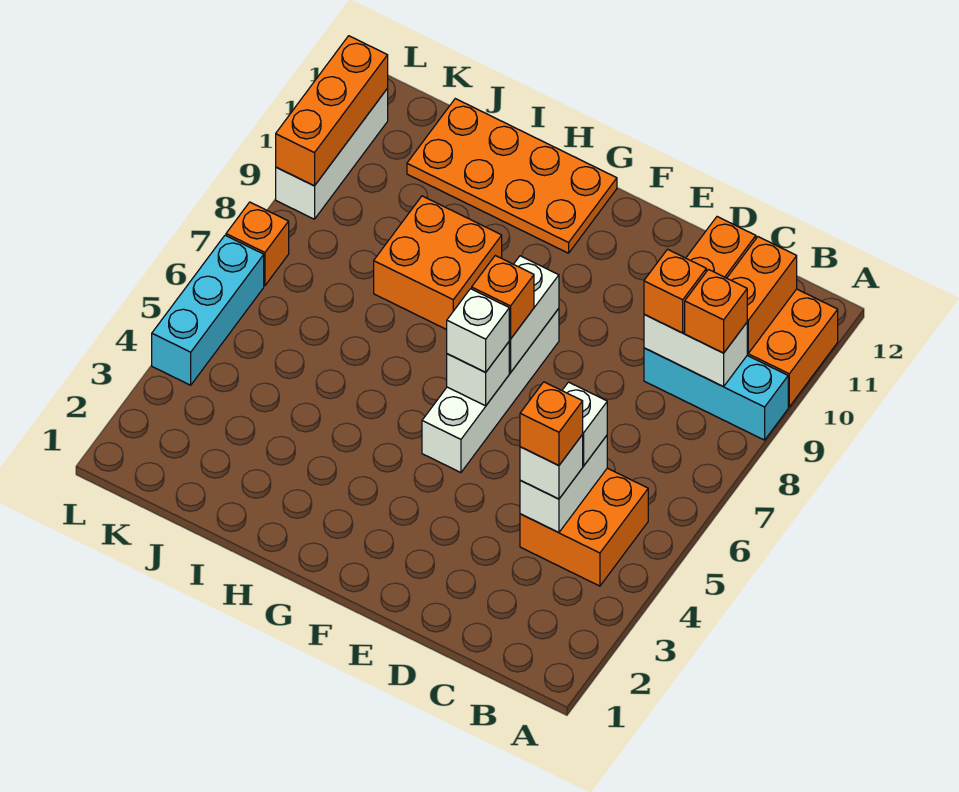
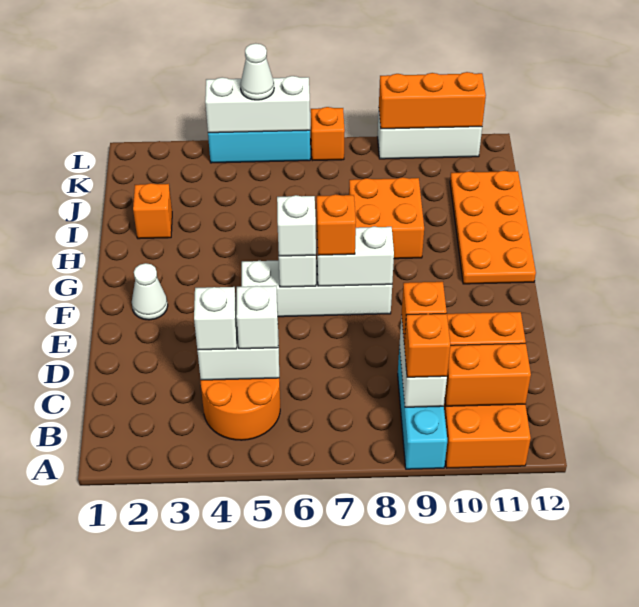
orange 2x2 brick [520,468,648,586] -> orange 2x2 round brick [201,378,280,440]
orange 1x1 brick [520,382,583,466] -> orange 1x1 brick moved to [133,183,172,239]
none -> white 1x1 cone [132,263,168,320]
none -> white 1x3 brick [205,76,310,133]
none -> white 1x1 cone [241,43,274,100]

